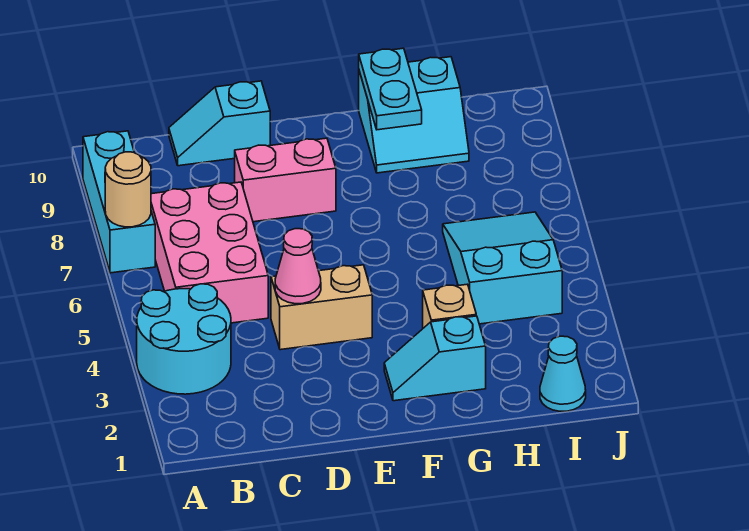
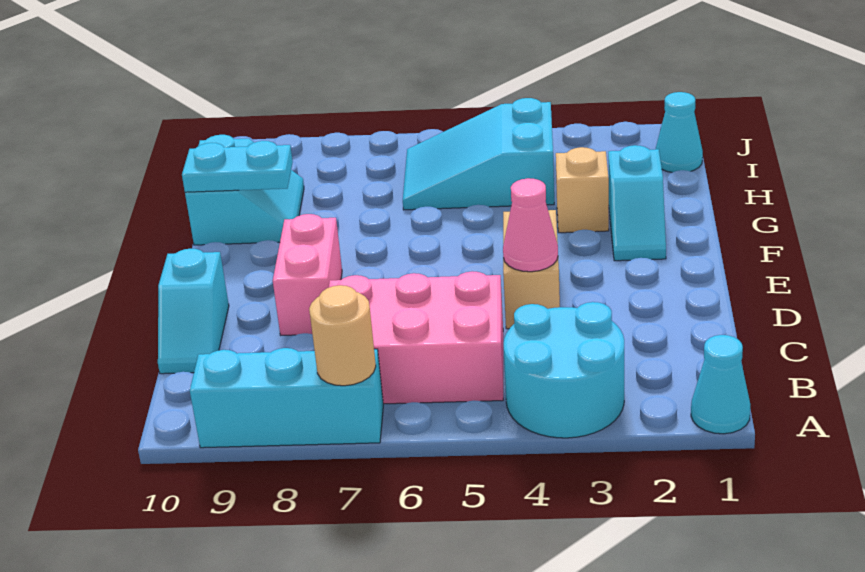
none -> cyan 1x1 cone [691,335,750,434]

